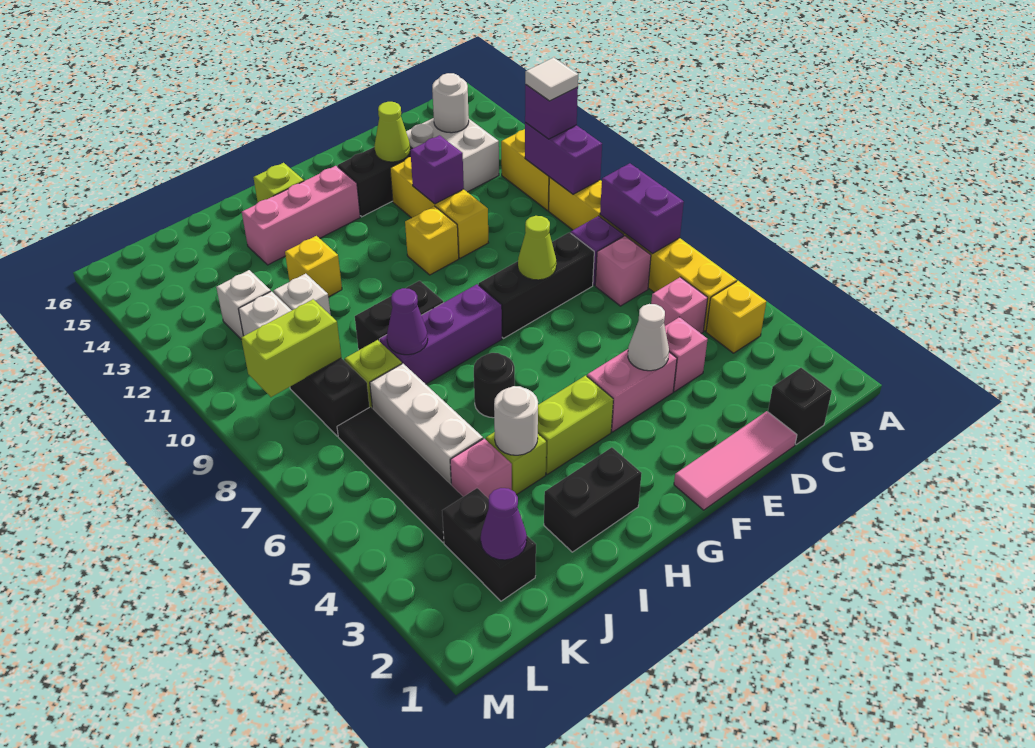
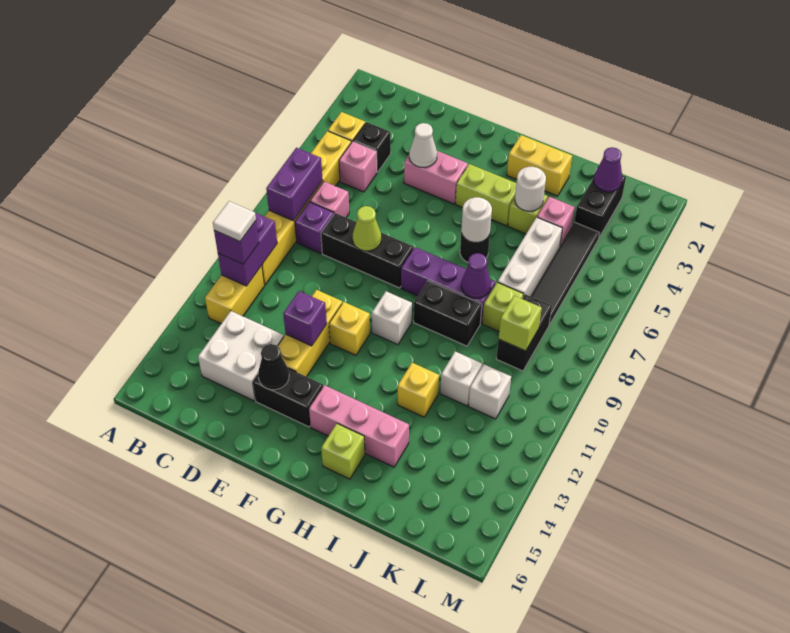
black 1x1 brick [768,368,832,444] -> black 1x1 brick moved to [353,122,391,172]
white 1x1 round brick [432,73,469,133] -> white 1x1 round brick moved to [461,197,492,242]
pink 1x3 tile [674,411,797,510] -> none
pink 1x1 brick [665,317,708,392] -> none
lime 1x1 cone [375,102,410,162] -> black 1x1 cone [258,344,289,390]
black 1x2 brick [544,447,642,552] -> yellow 1x2 brick [507,135,572,196]
lime 1x2 brick [241,299,341,397] -> lime 1x1 brick [499,296,542,351]
white 1x1 brick [216,270,271,339] -> white 1x1 brick moved to [372,291,412,345]

